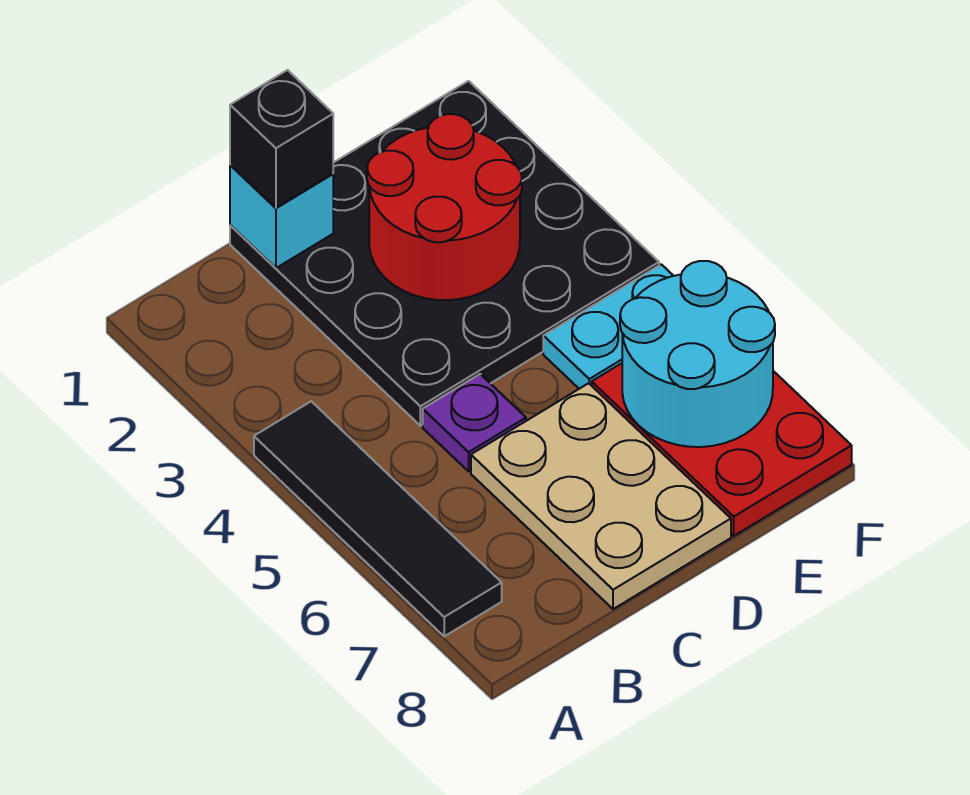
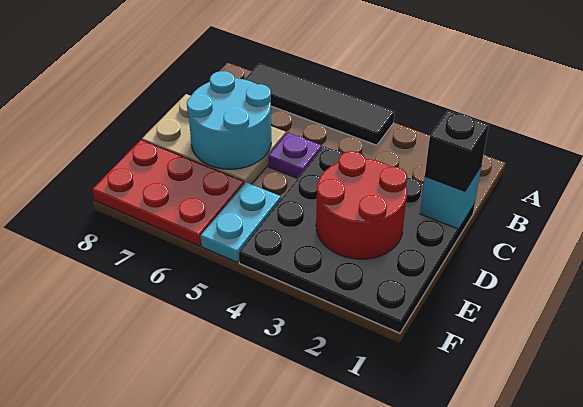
cyan 2x2 round brick [620,261,775,447] -> cyan 2x2 round brick moved to [187,71,271,169]

